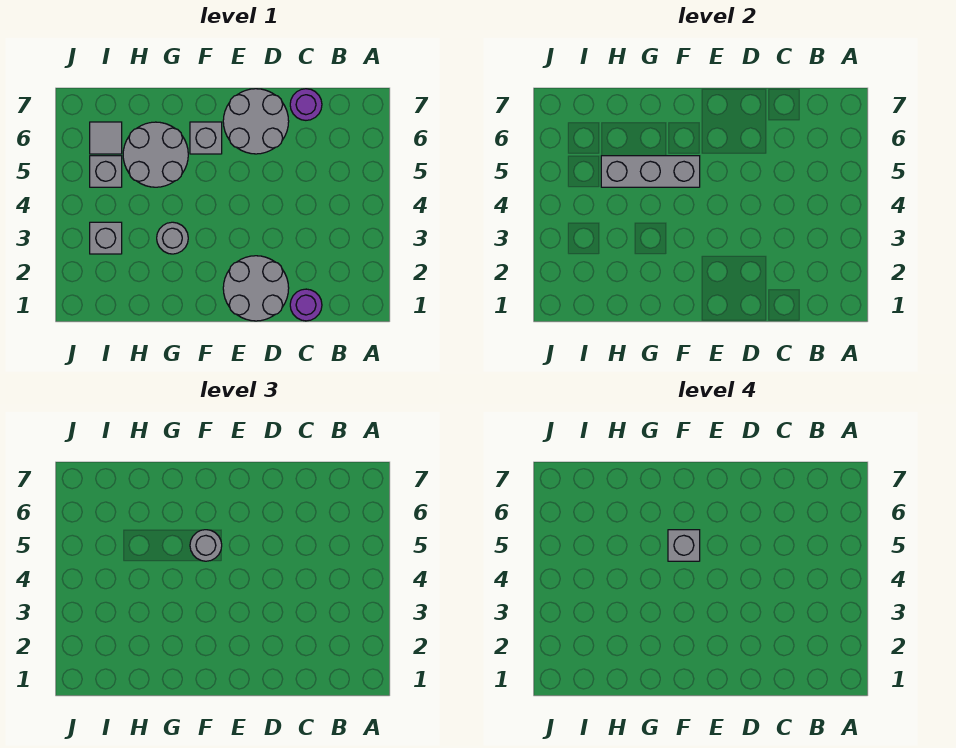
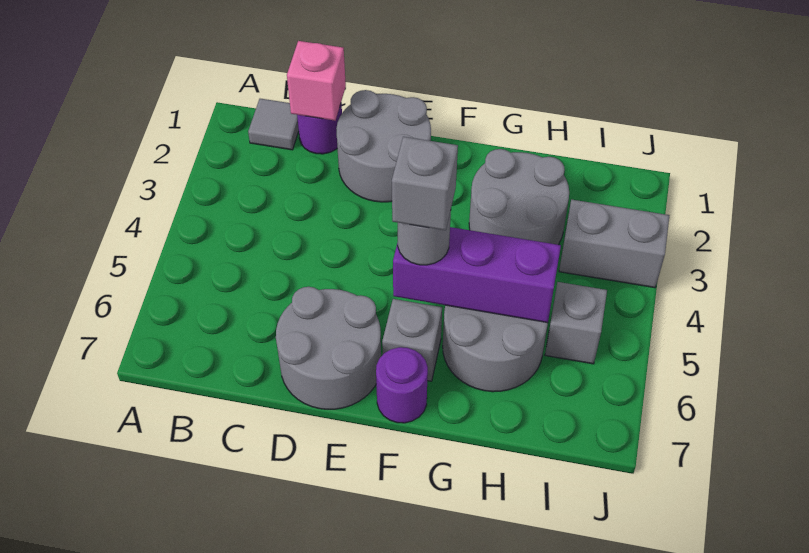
none -> pink 1x1 brick [287,41,346,121]
purple 1x1 round brick [290,89,322,120] -> purple 1x1 round brick moved to [376,347,428,423]
grey 1x3 brick [601,156,700,187] -> purple 1x3 brick [393,227,561,323]
grey 1x1 round brick [157,222,188,254] -> grey 2x2 round brick [469,149,569,245]
grey 1x1 brick [90,222,122,254] -> grey 1x2 brick [559,200,670,288]
grey 1x1 tile [90,122,122,154] -> grey 1x1 tile moved to [248,99,299,150]

